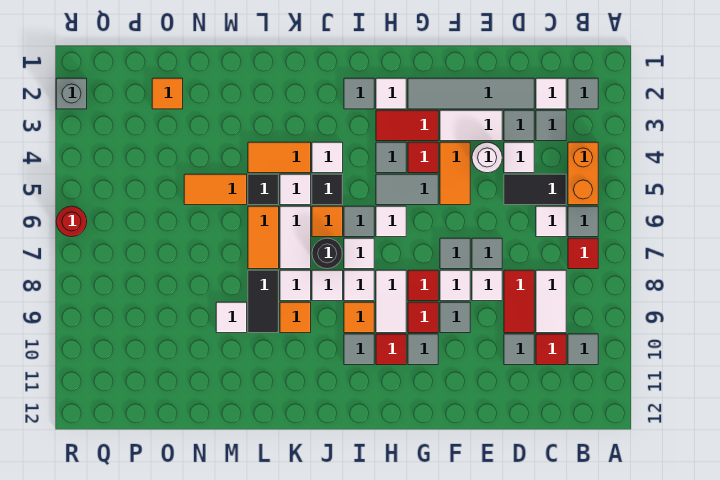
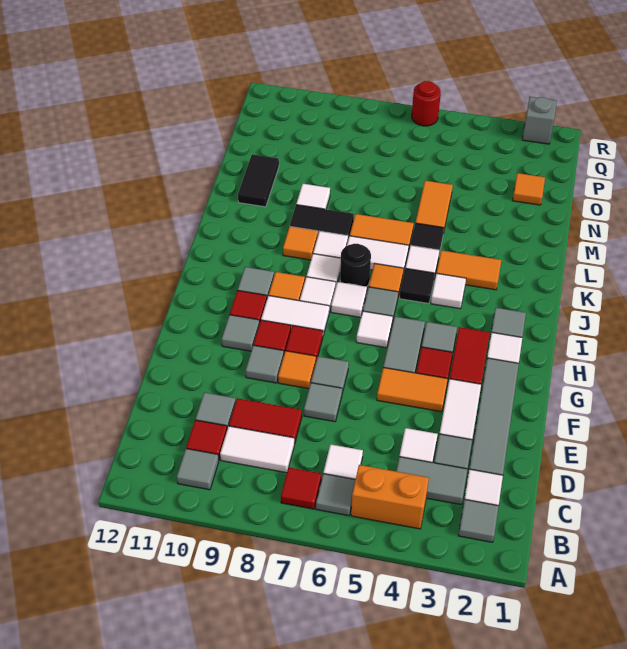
grey 1x1 tile [536,110,566,141] -> grey 1x2 tile [396,457,467,505]
black 1x2 tile [504,174,566,205] -> black 1x2 tile moved to [238,154,279,207]
white 1x1 round brick [472,142,502,173] -> none
white 1x1 tile [472,270,502,301] -> none
white 1x1 tile [440,270,470,301] -> orange 1x1 tile [278,351,316,389]
orange 1x2 tile [248,142,311,173] -> orange 1x2 tile turned to [437,250,501,290]

